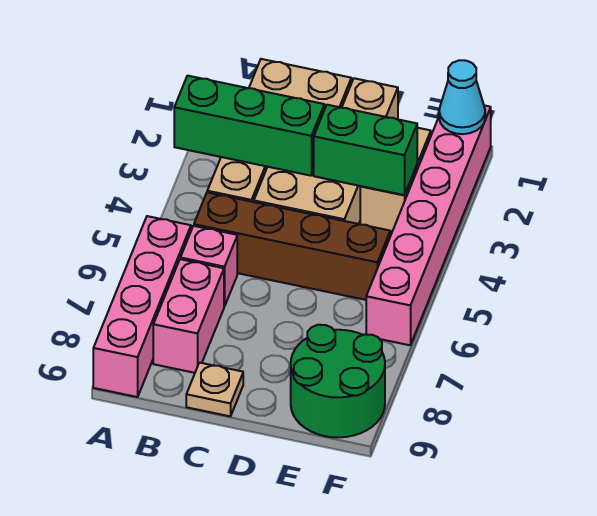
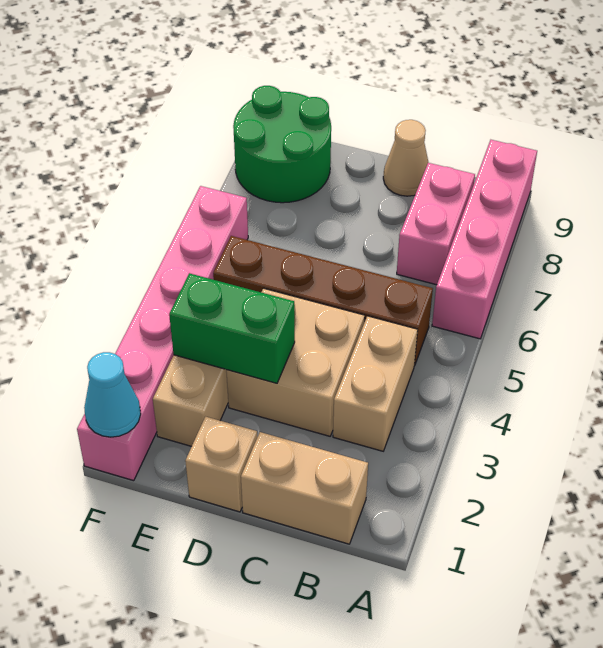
green 1x3 brick [174,76,324,176] -> none
pink 1x1 brick [180,226,237,307] -> none
tan 1x1 plate [186,363,243,416] -> tan 1x1 cone [383,120,429,196]

